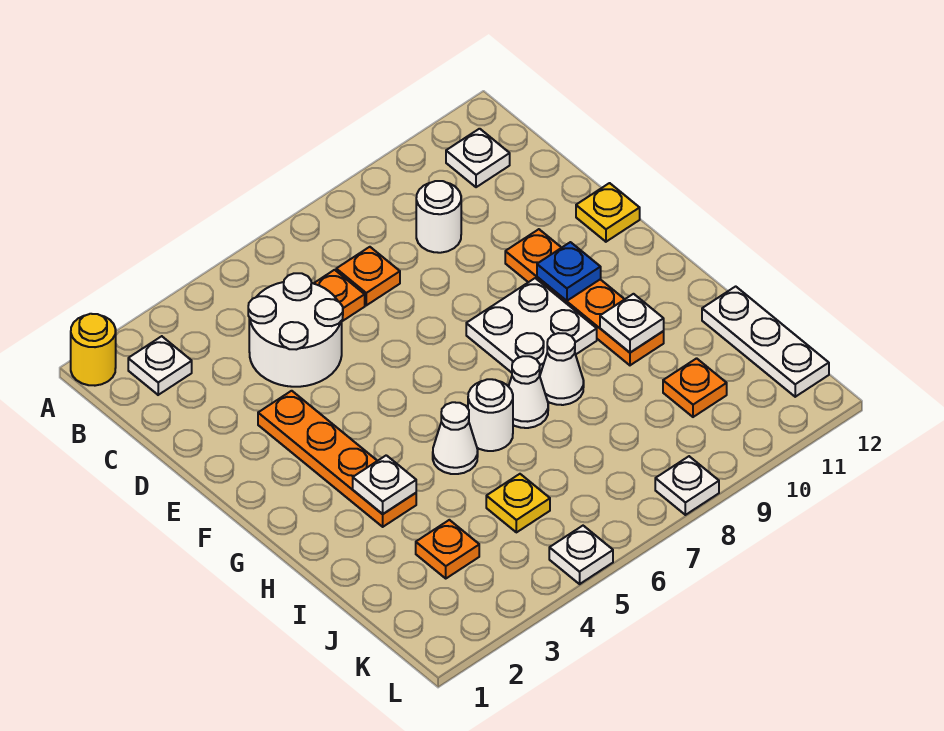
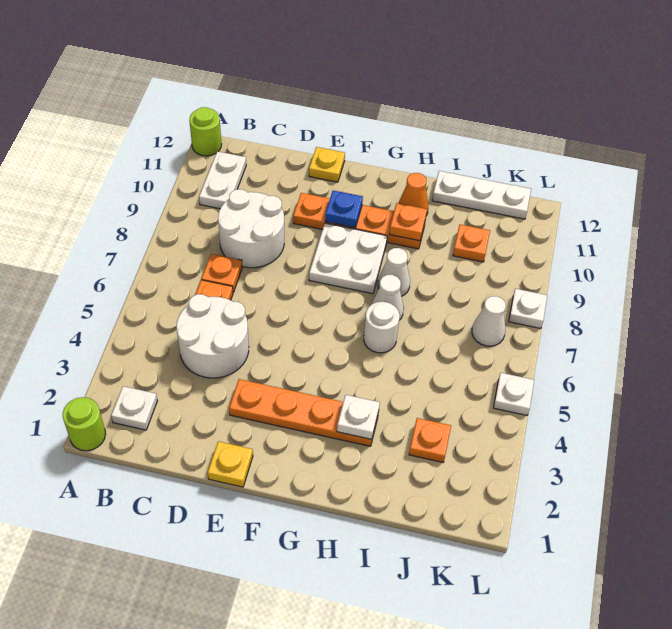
yellow 1x1 round brick [71,314,116,386] -> lime 1x1 round brick [63,397,106,451]
none -> lime 1x1 round brick [189,107,222,156]
white 1x1 plate [446,129,510,187] -> white 1x2 plate [199,151,246,209]
white 1x1 round brick [416,181,461,253] -> white 2x2 round brick [218,189,284,268]
white 1x1 cone [433,402,478,474] -> white 1x1 cone moved to [472,296,506,346]
white 1x1 plate [600,294,664,353] -> orange 1x1 plate [389,203,427,241]
none -> orange 1x1 cone [399,173,428,215]
yellow 1x1 plate [486,474,550,532] -> yellow 1x1 plate moved to [208,441,253,487]

